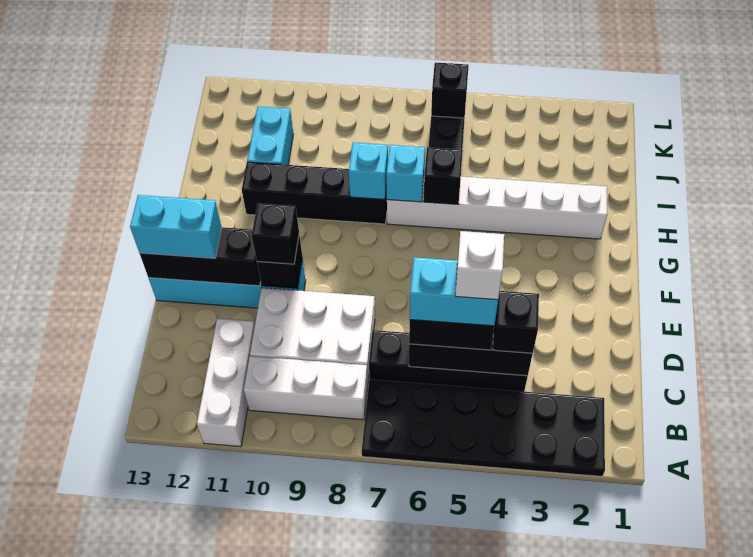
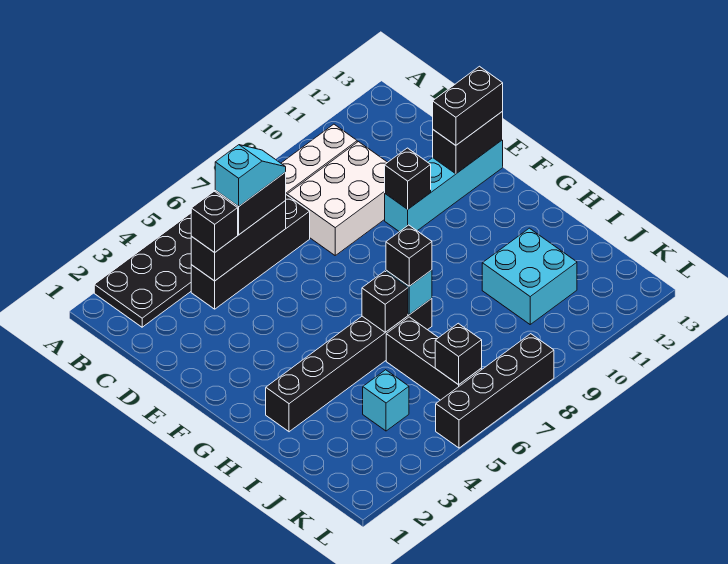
white 1x3 brick [197,318,255,447] -> none
cyan 1x2 brick [410,257,498,326] -> cyan 1x2 slope [215,145,286,206]
white 1x1 brick [455,231,504,300] -> none
black 1x1 brick [252,203,299,264] -> black 1x1 brick moved to [386,225,432,286]
black 1x3 brick [140,227,261,286] -> black 1x2 brick [433,111,503,174]
cyan 1x2 brick [130,195,222,258] -> black 1x2 brick [433,66,503,145]
white 1x6 brick [387,177,607,239] -> black 1x6 brick [266,298,432,432]
black 1x4 brick [242,162,387,224] -> black 1x4 brick moved to [436,334,554,448]
cyan 1x1 brick [349,143,388,199] -> cyan 1x1 brick moved to [363,370,409,431]
cyan 1x2 brick [247,107,293,165] -> cyan 2x2 brick [482,228,577,324]

